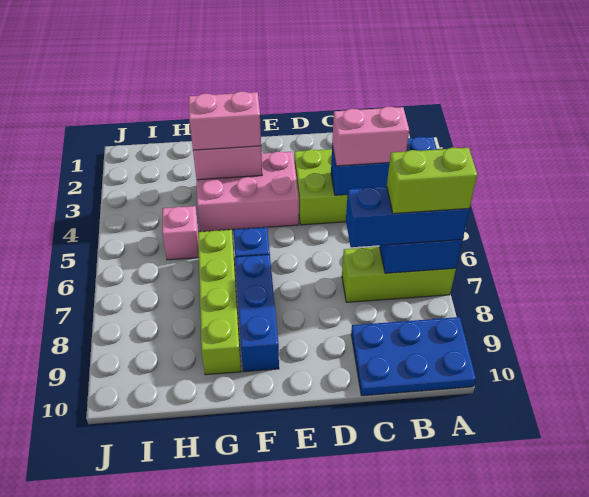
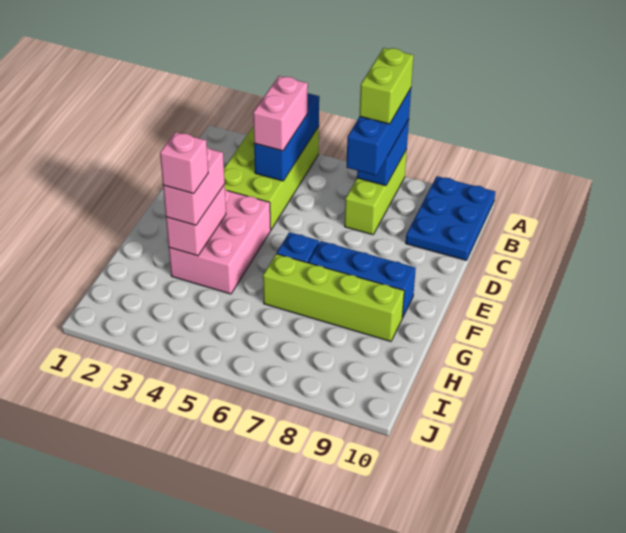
pink 1x1 brick [162,206,199,260] -> pink 1x1 brick moved to [160,132,208,194]

